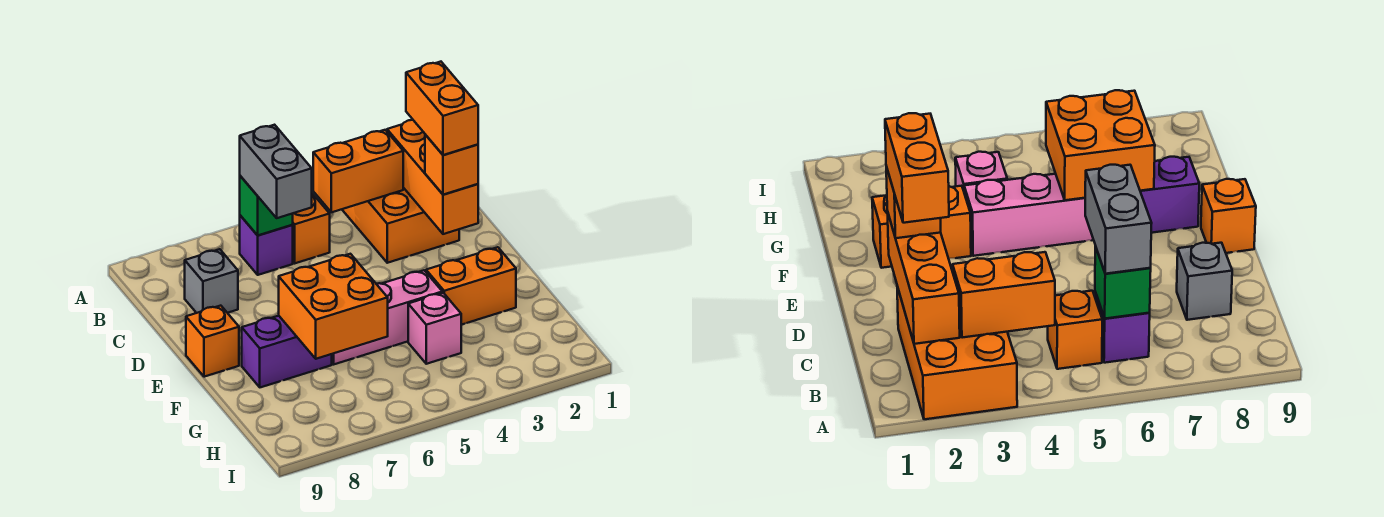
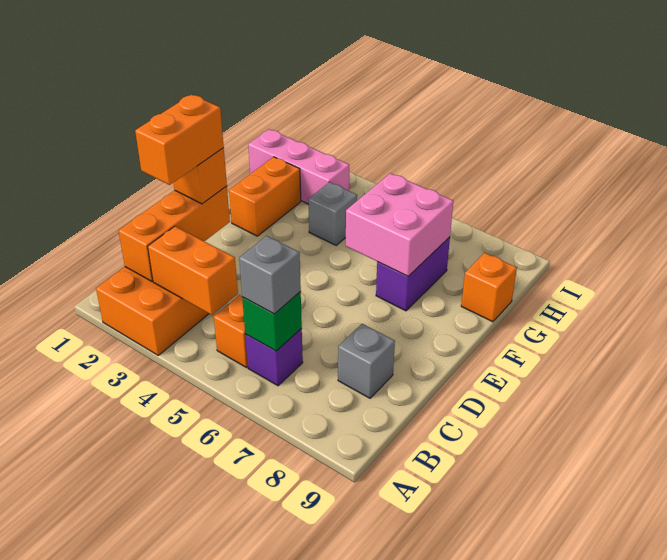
grey 1x2 brick [240,125,312,218] -> grey 1x1 brick [239,236,301,314]
orange 1x1 brick [186,306,239,377] -> orange 1x1 brick moved to [461,253,517,322]
orange 1x2 brick [426,247,516,325] -> orange 1x2 brick turned to [229,157,301,236]
pink 1x3 brick [332,270,442,364] -> pink 1x3 brick moved to [248,129,349,204]
orange 2x2 brick [279,254,388,359] -> pink 2x2 brick [346,173,453,276]
purple 1x2 brick [242,316,332,387] -> purple 1x2 brick turned to [376,237,450,311]
pink 1x1 brick [408,293,461,364] -> grey 1x1 brick [308,182,357,245]

